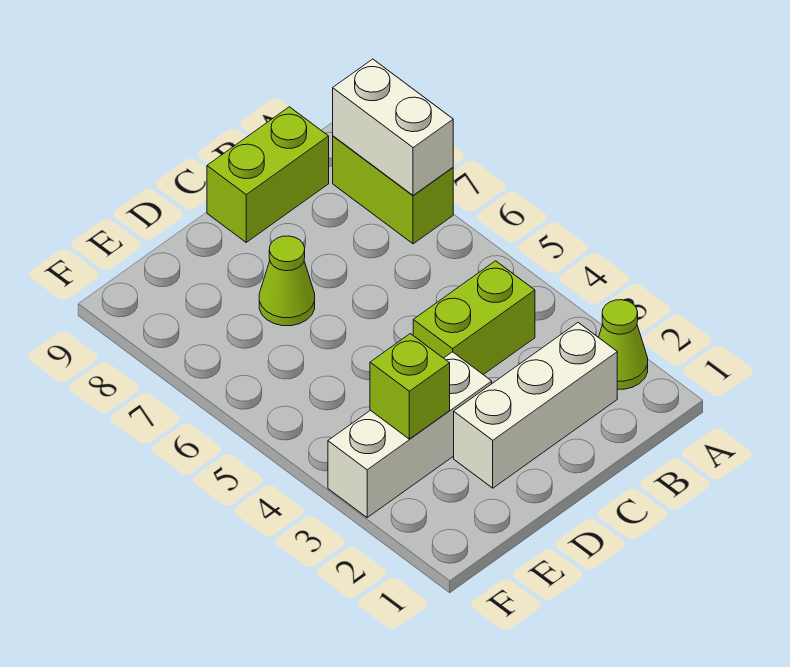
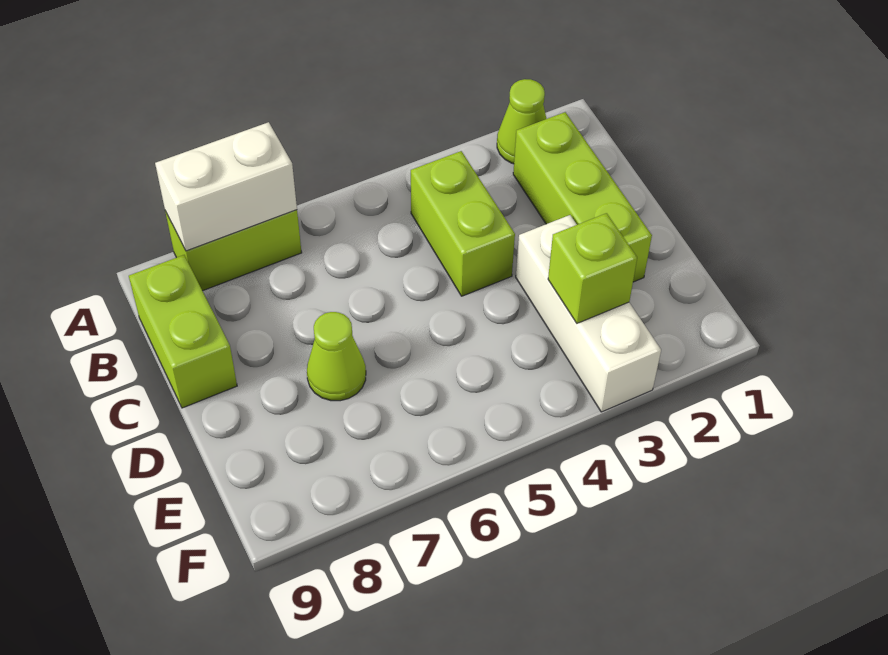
white 1x3 brick [454,323,617,488] -> lime 1x3 brick [513,112,652,282]

